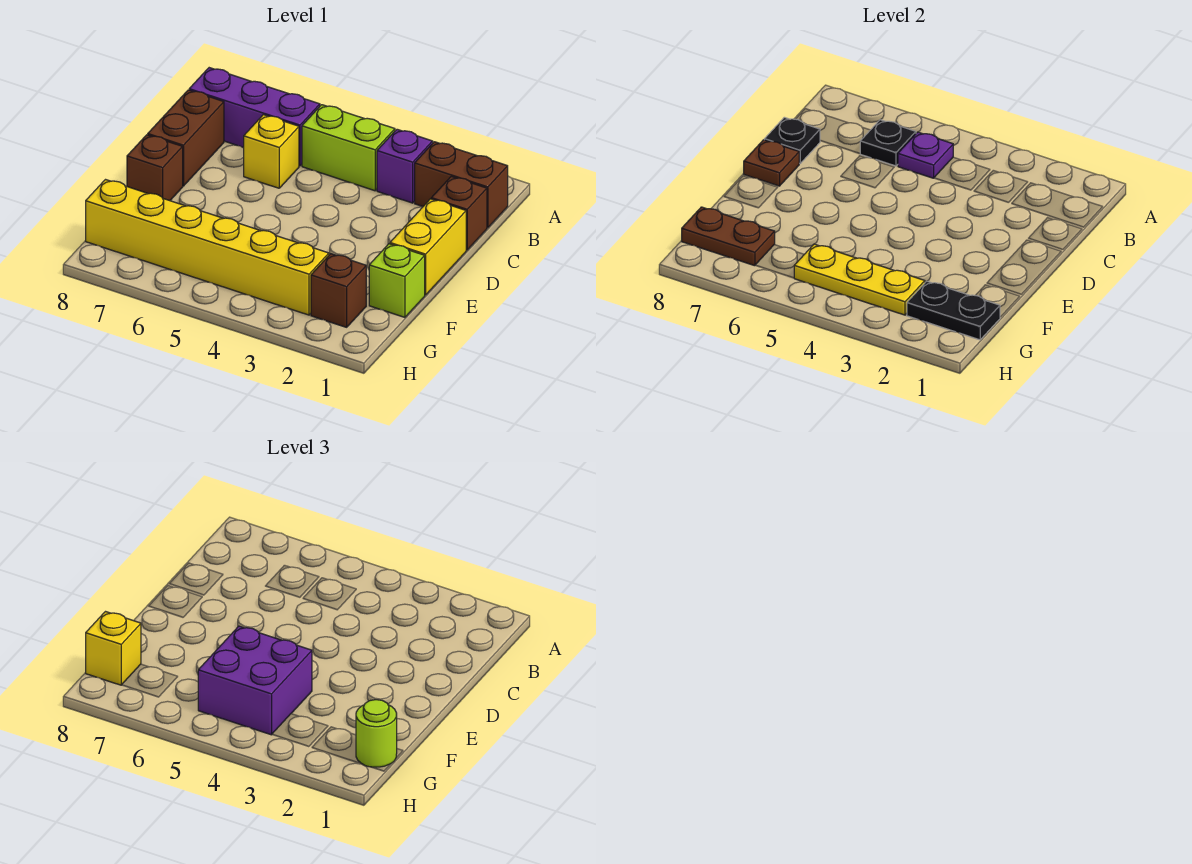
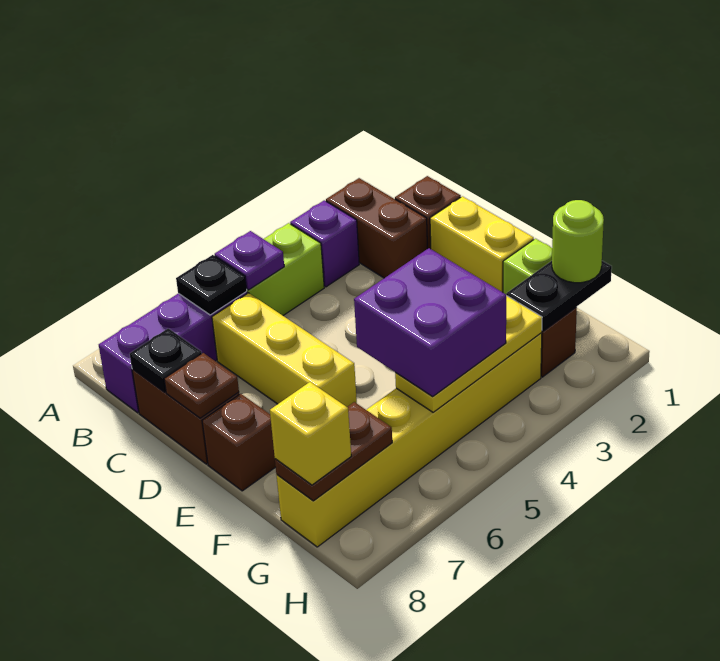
brown 1x2 brick [415,142,508,228] -> brown 1x2 brick turned to [326,178,427,278]
yellow 1x1 brick [244,115,299,188] -> yellow 1x3 brick [212,293,357,407]

